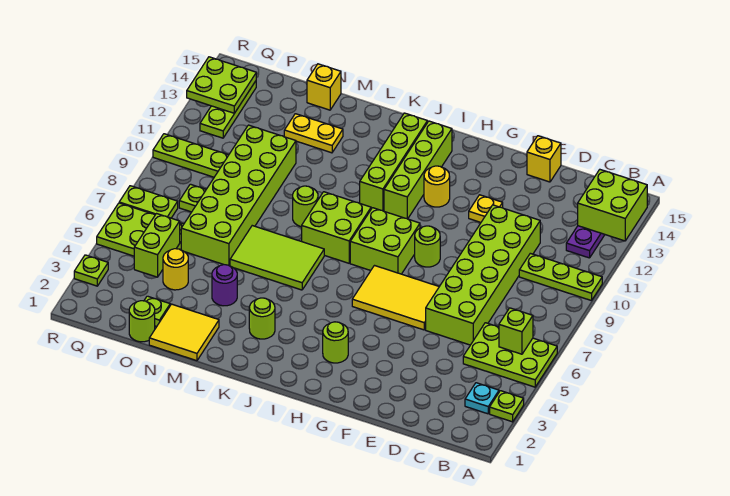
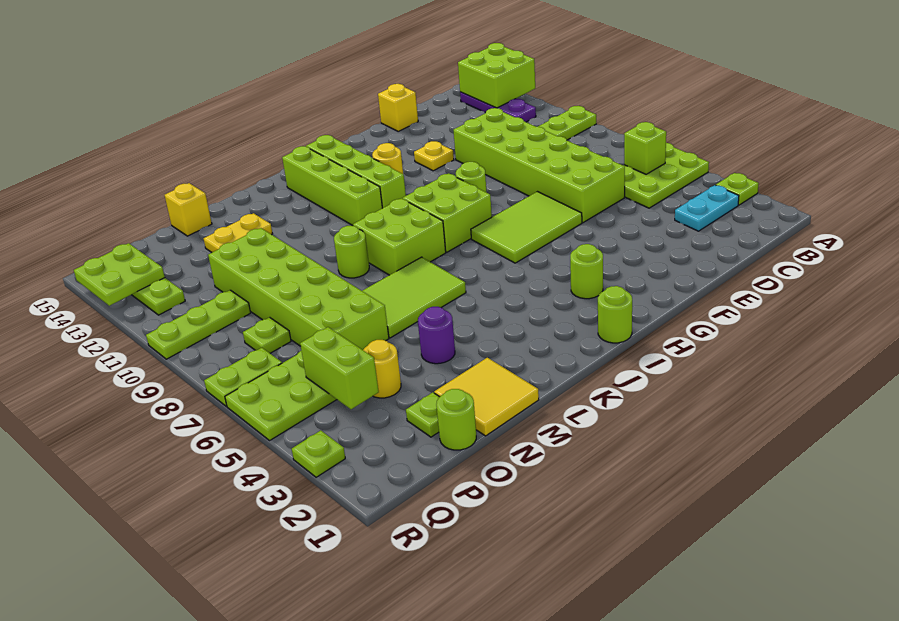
cyan 1x1 plate [465,383,499,414] -> cyan 1x2 plate [675,185,739,231]
yellow 2x3 tile [352,266,439,330] -> lime 2x3 tile [471,192,582,263]
lime 1x1 round brick [249,298,275,339] -> lime 1x1 round brick moved to [598,286,632,343]

